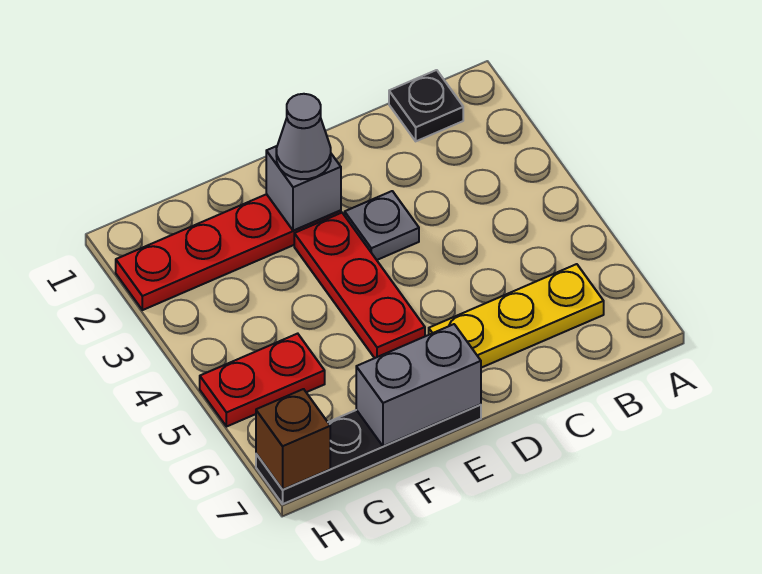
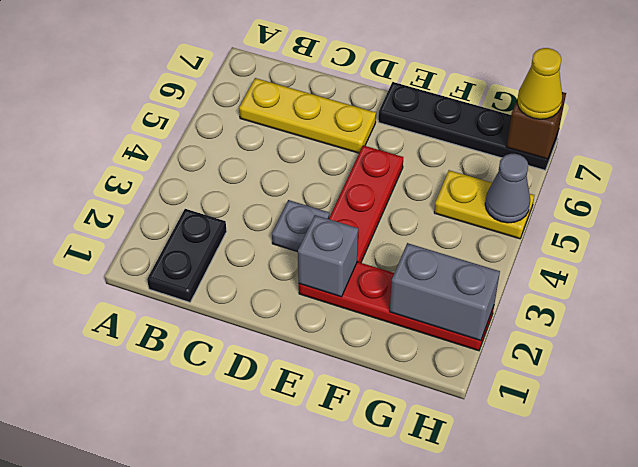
black 1x1 plate [389,70,463,141] -> black 1x2 plate [147,209,227,302]
grey 1x1 cone [276,94,331,179] -> grey 1x1 cone moved to [485,154,530,223]
grey 1x2 brick [356,324,481,446] -> grey 1x2 brick moved to [390,243,500,341]
red 1x2 plate [200,334,325,427] -> yellow 1x2 plate [434,170,534,239]
none -> yellow 1x1 cone [517,48,562,119]

